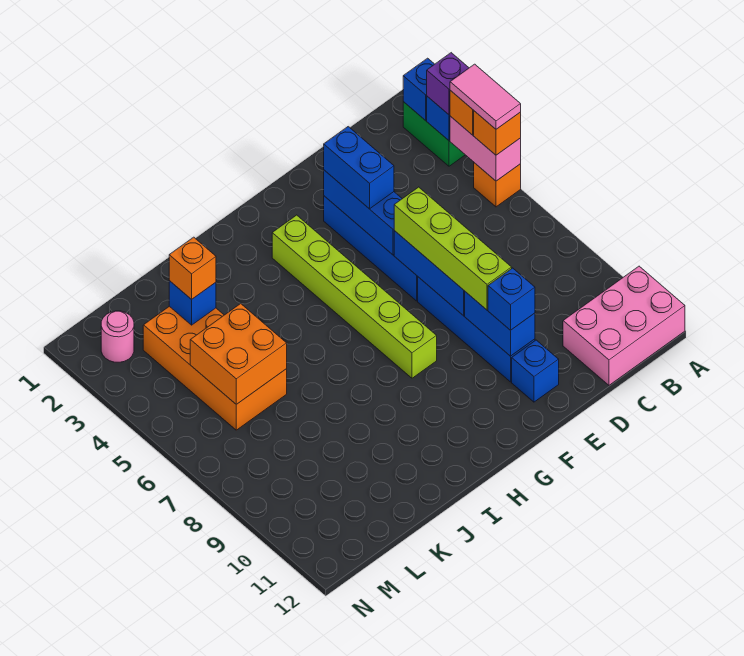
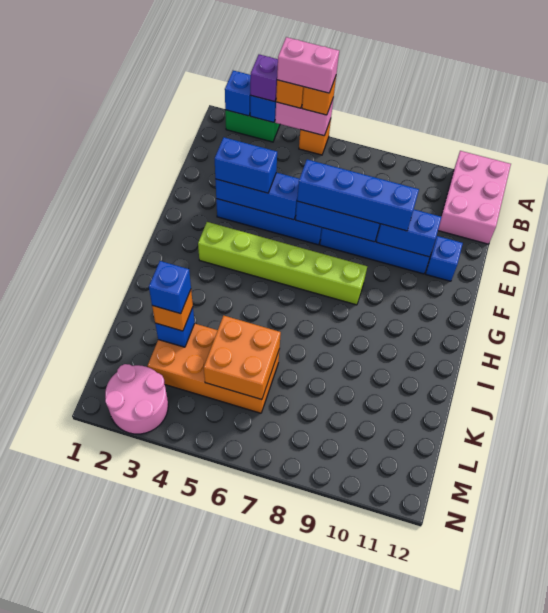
pink 1x2 tile [450,64,521,129] -> pink 1x2 brick [277,37,339,93]
lime 1x4 brick [394,187,512,310] -> blue 1x4 brick [297,160,419,231]
blue 1x1 brick [488,268,535,330] -> blue 1x1 brick moved to [149,261,191,314]
pink 1x1 round brick [101,311,134,362] -> pink 2x2 round brick [105,364,168,434]

